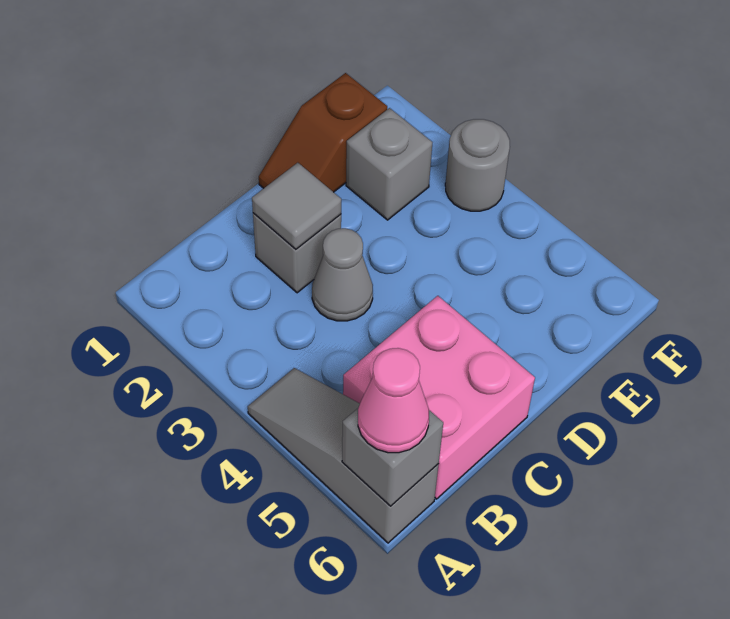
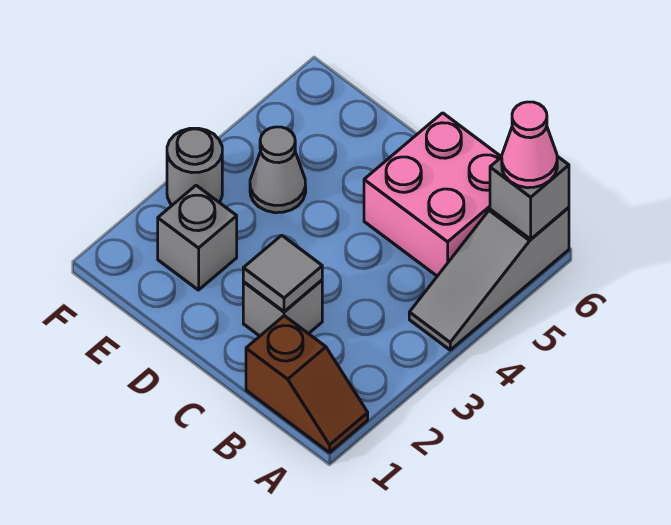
grey 1x1 cone [312,228,373,321] -> grey 1x1 cone moved to [250,127,306,213]
brown 1x2 slope [259,73,387,192] -> brown 1x2 slope moved to [246,316,368,453]

